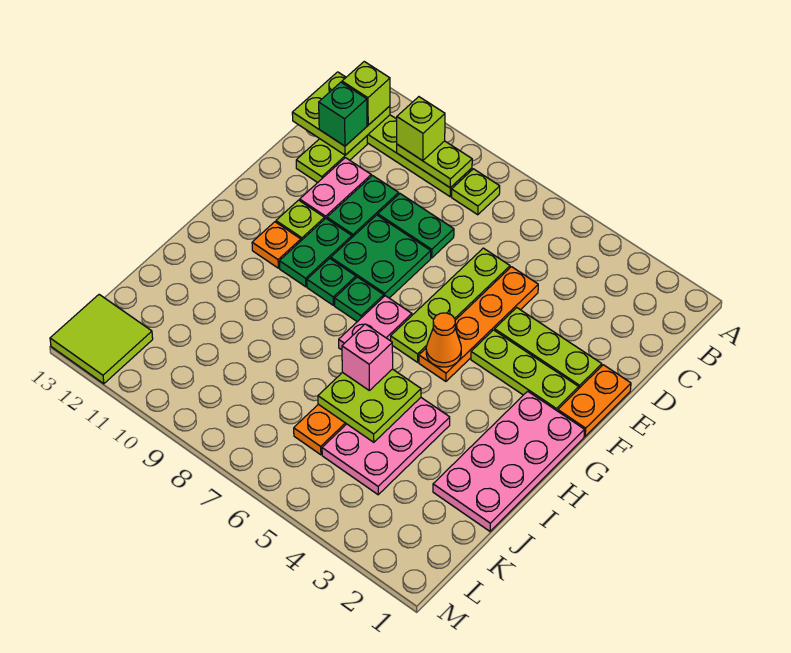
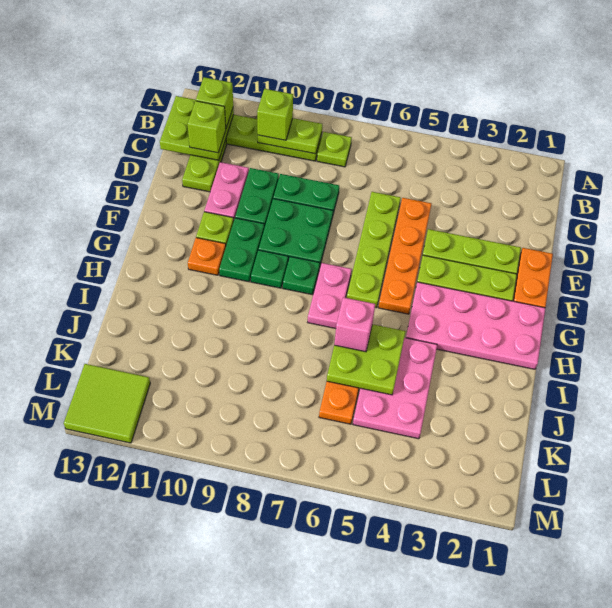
green 1x1 brick [319,82,367,146] -> lime 1x1 brick [188,101,226,153]
pink 2x4 plate [433,391,585,531] -> pink 2x4 plate turned to [406,282,545,369]
orange 1x1 cone [426,313,461,367] -> none

